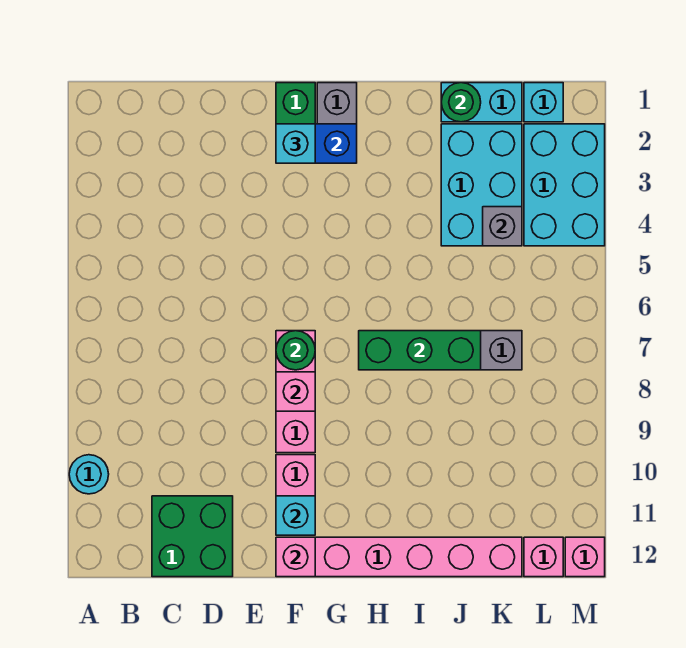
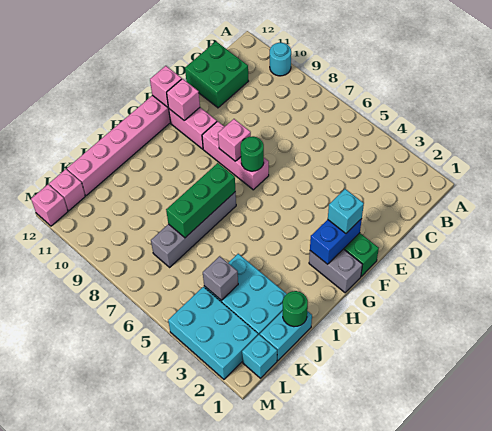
cyan 1x1 brick [276,496,315,535] -> pink 1x1 brick [167,79,200,121]

